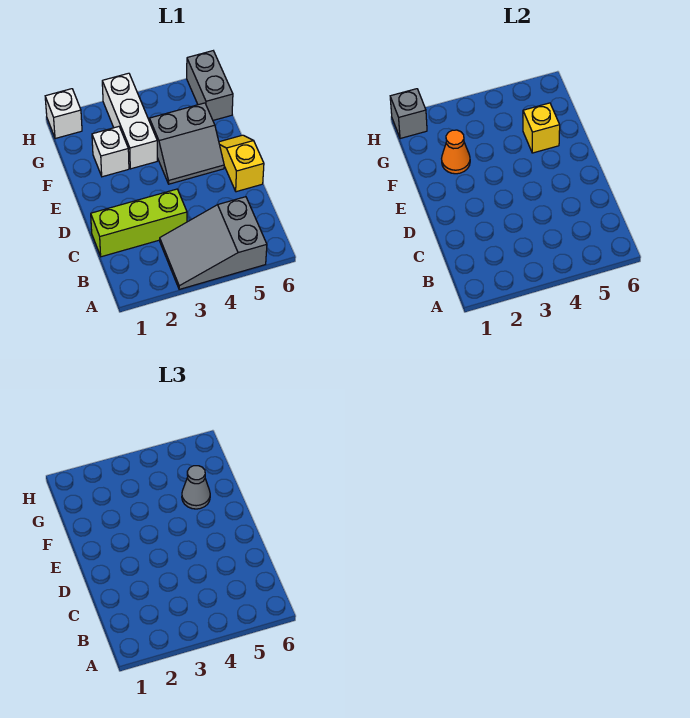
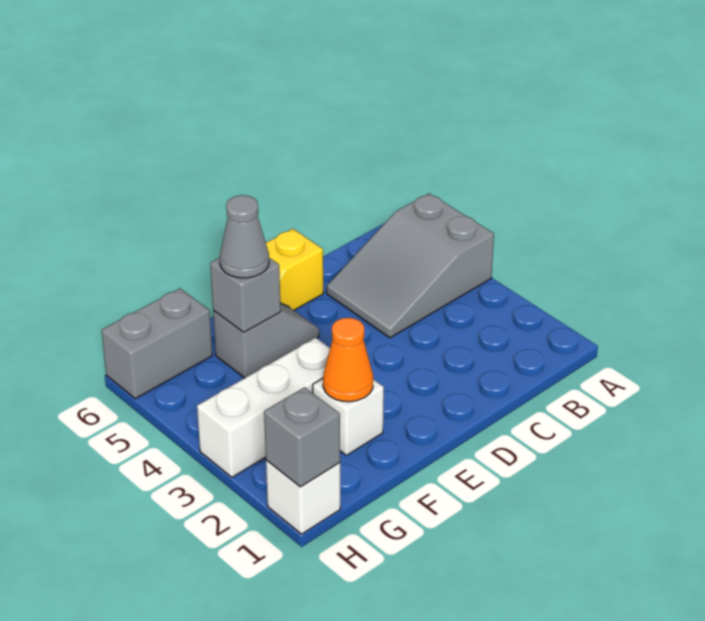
grey 2x3 slope [160,197,267,289] -> grey 2x3 slope turned to [327,193,494,338]
lime 1x3 brick [91,189,187,257] -> none
grey 2x2 slope [150,103,224,184] -> grey 1x2 slope [213,303,319,378]
yellow 1x1 brick [523,103,560,153] -> grey 1x1 brick [210,258,281,332]

